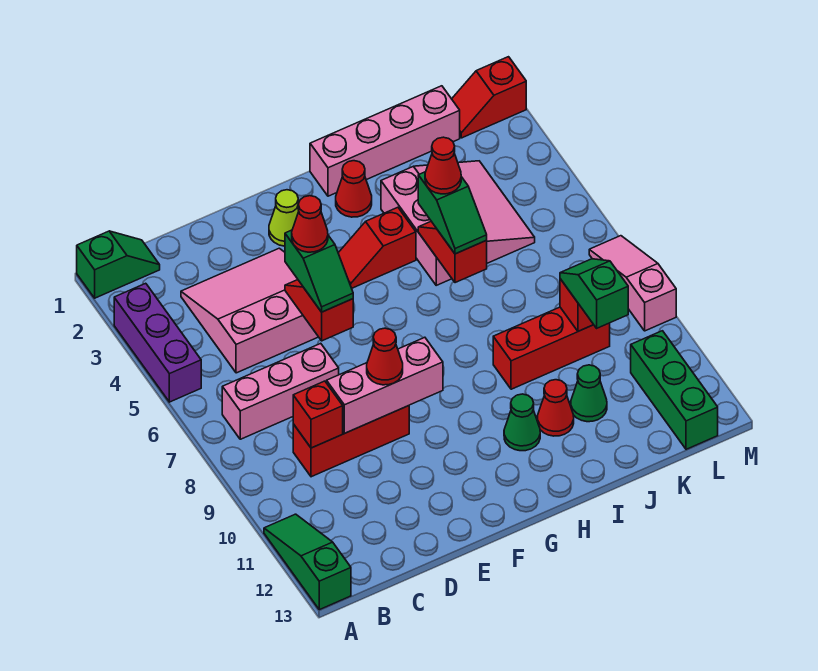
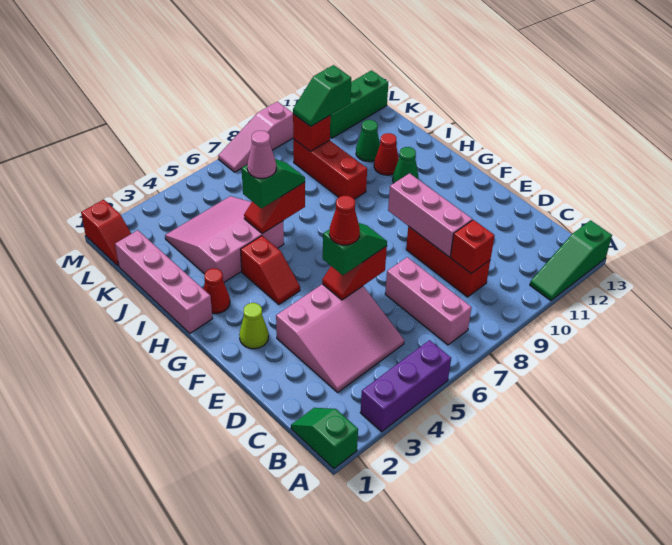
pink 3x3 slope [181,248,318,373] -> pink 3x3 slope turned to [276,284,404,392]
red 1x1 cone [367,328,403,385] -> none
red 1x1 cone [425,137,461,194] -> pink 1x1 cone [247,131,276,179]

